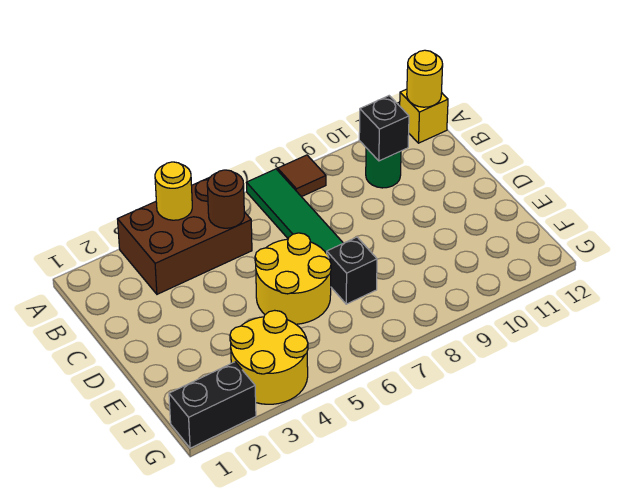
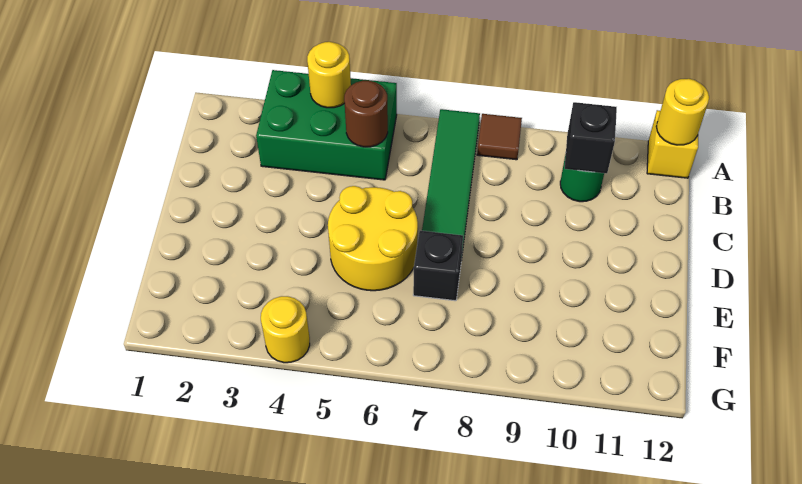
brown 2x3 brick [118,177,252,294] -> green 2x3 brick [256,70,397,180]
yellow 2x2 round brick [230,310,308,404] -> yellow 1x1 round brick [261,296,310,363]
black 1x2 brick [169,362,256,448] -> none

